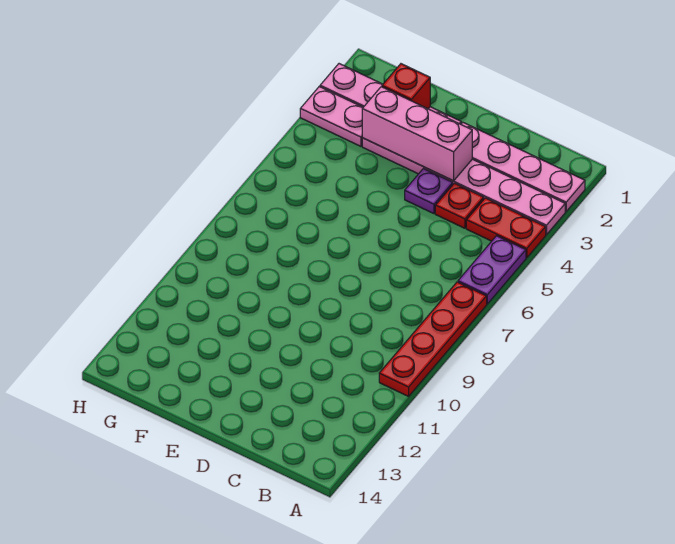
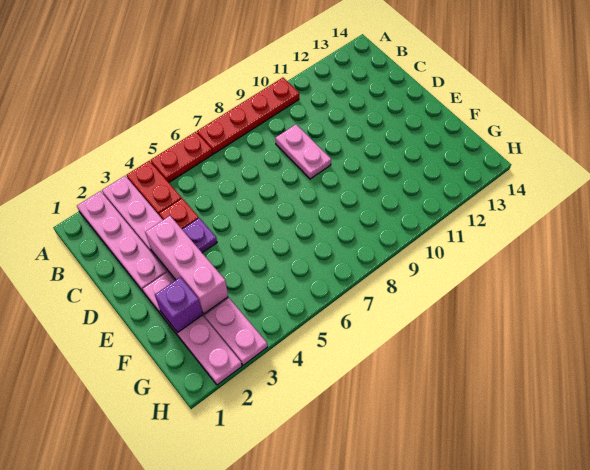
purple 1x2 plate [458,236,526,304] -> red 1x2 plate [151,132,212,182]
none -> pink 1x2 plate [275,125,331,179]
red 1x1 brick [382,64,430,109] -> purple 1x1 brick [155,277,202,333]

